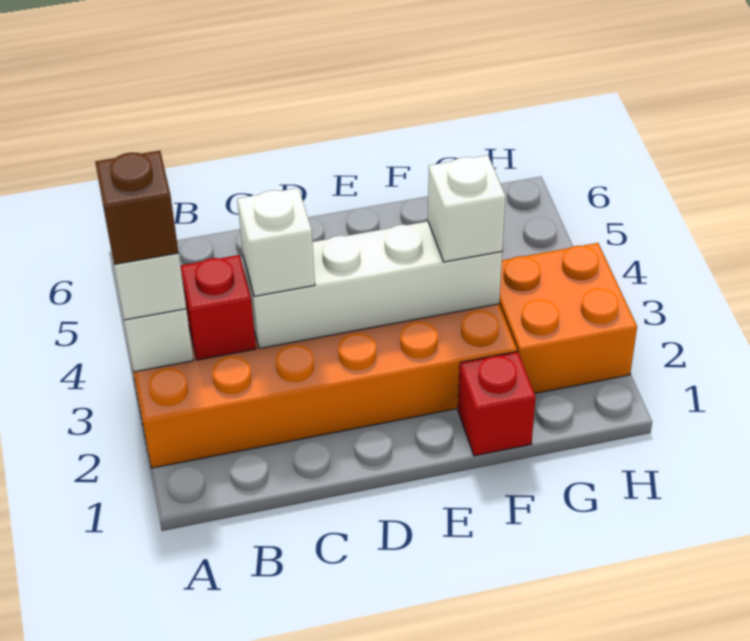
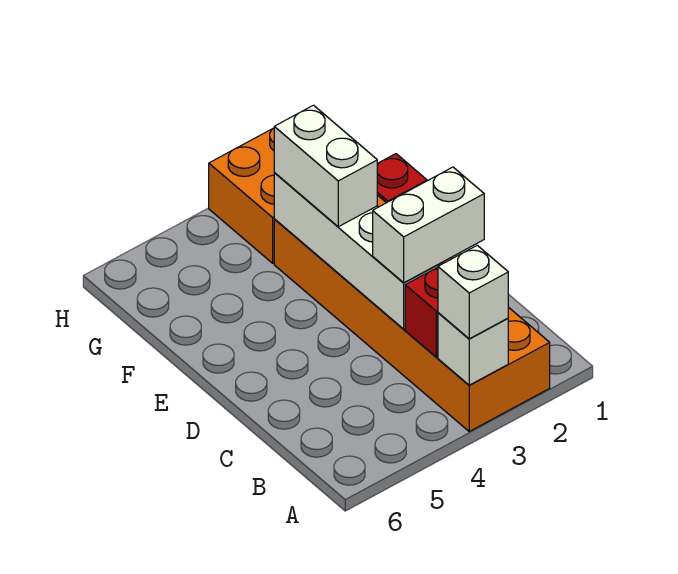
brown 1x1 brick [95,151,179,264] -> none
white 1x1 brick [237,188,315,296] -> white 1x2 brick [373,167,484,283]
white 1x1 brick [428,155,506,262] -> white 1x2 brick [274,105,377,227]

